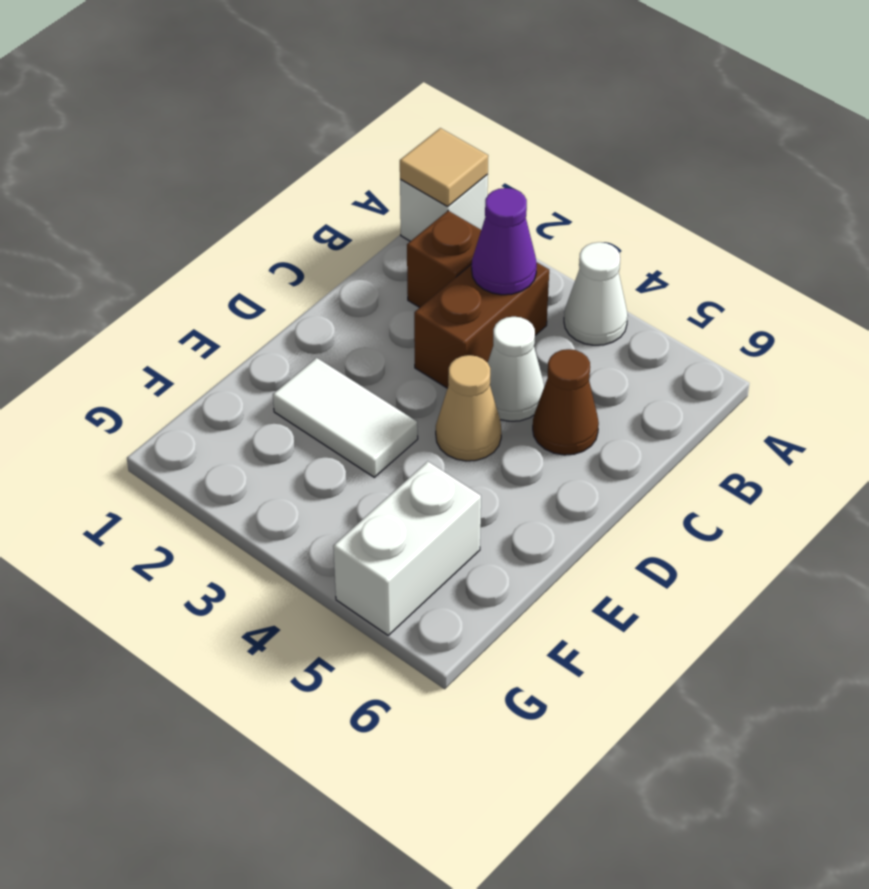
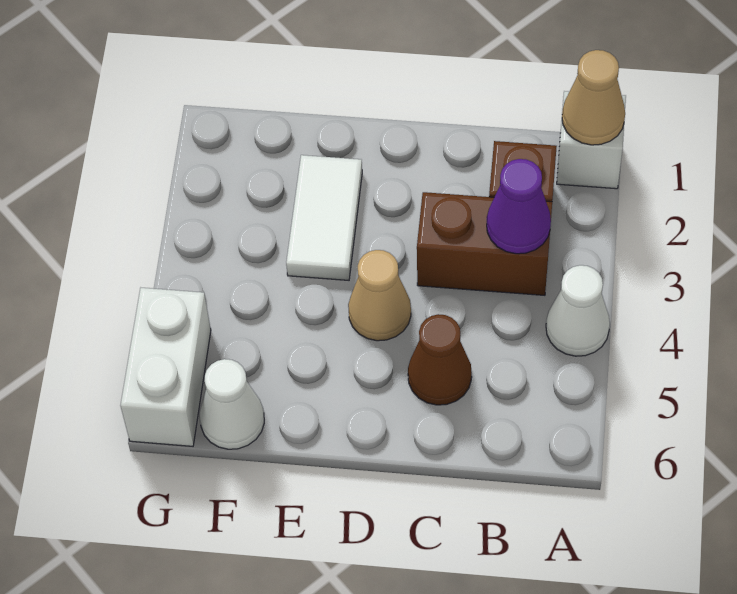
tan 1x1 tile [400,128,488,207] -> tan 1x1 cone [562,50,625,145]
white 1x1 cone [488,317,544,421] -> white 1x1 cone moved to [200,359,264,449]
white 1x2 brick [333,461,481,635] -> white 1x2 brick turned to [120,288,211,446]

